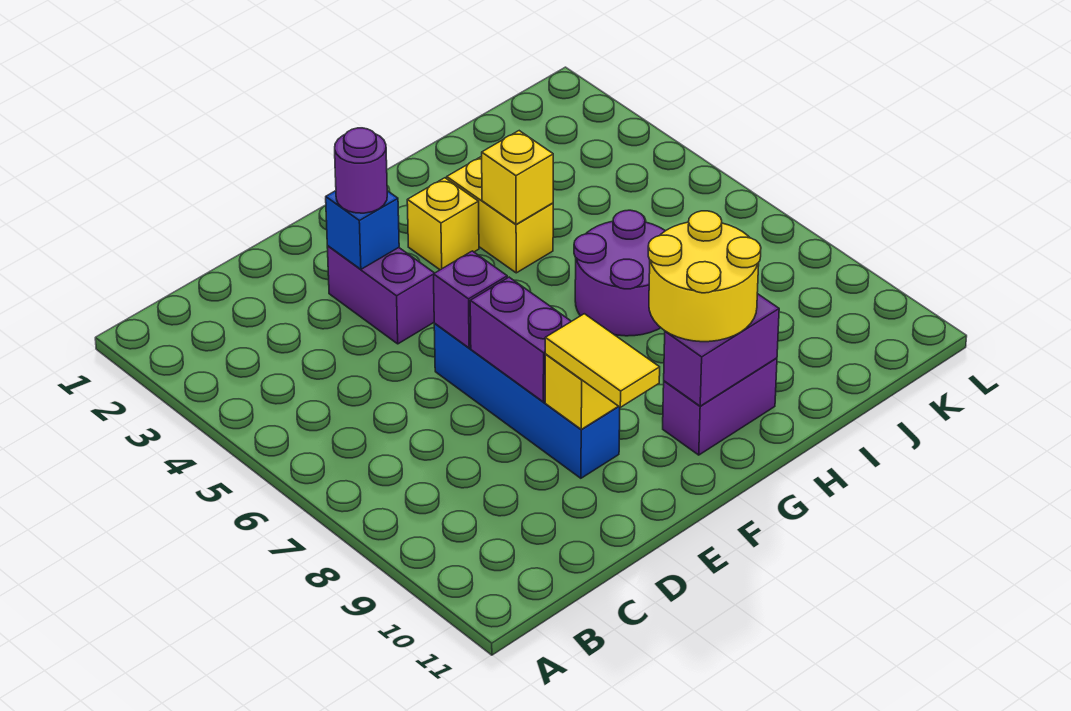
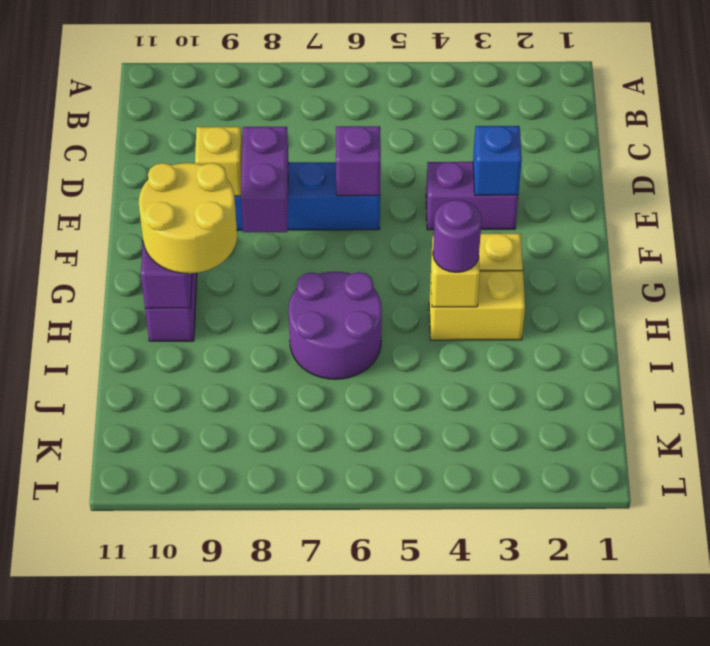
purple 1x1 round brick [335,128,387,213] -> purple 1x1 round brick moved to [433,200,482,272]
purple 1x2 brick [470,277,571,402] -> purple 1x2 brick turned to [241,127,289,232]
yellow 1x2 tile [545,314,660,407] -> none

